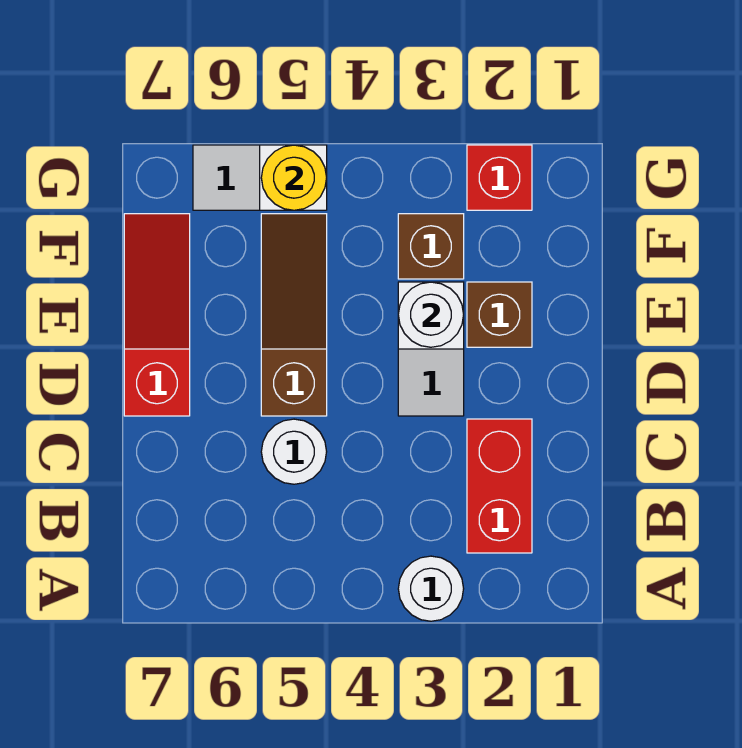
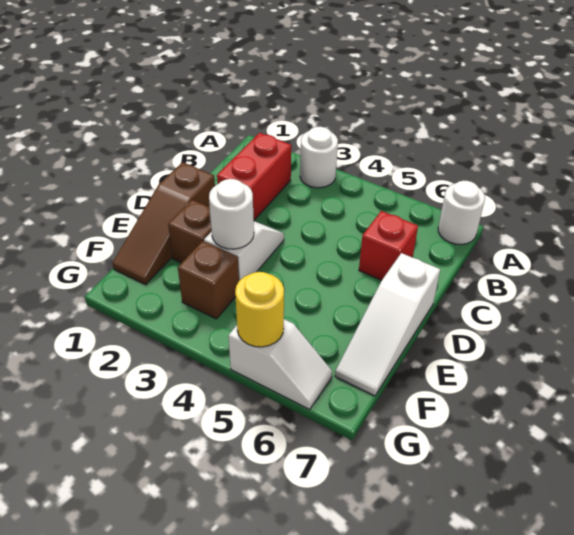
white 1x1 round brick [261,419,327,484] -> white 1x1 round brick moved to [438,181,485,245]
brown 1x3 slope [261,214,327,416] -> brown 1x3 slope moved to [112,162,215,284]
red 1x3 slope [124,214,190,416] -> white 1x3 slope [335,253,440,396]
red 1x1 brick [467,145,532,210] -> red 1x1 brick moved to [359,211,418,280]

